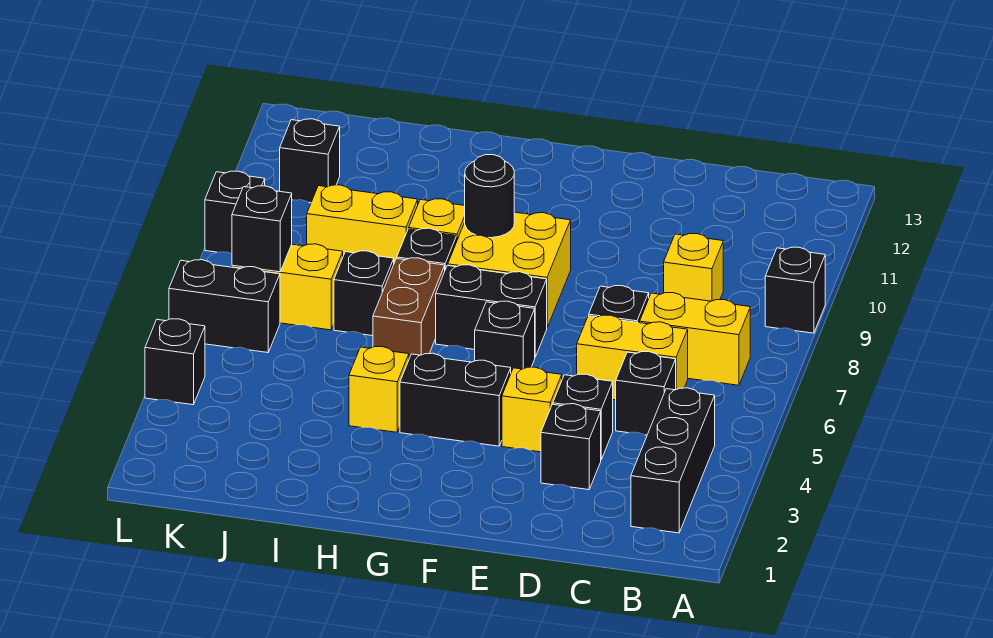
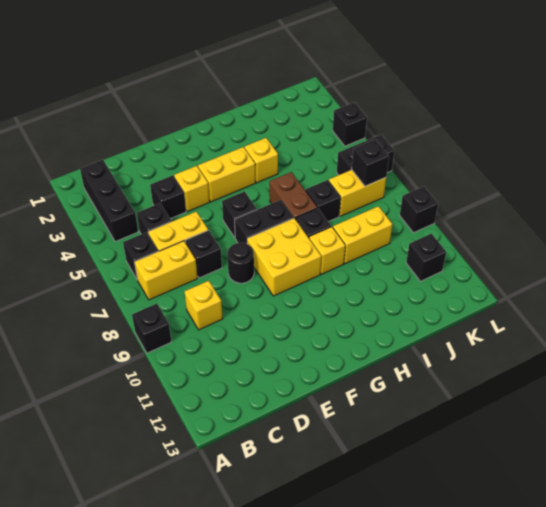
black 1x1 brick [541,404,601,490] -> black 1x1 brick moved to [123,232,158,279]
black 1x2 brick [400,353,511,446] -> yellow 1x2 brick [198,147,256,202]
black 1x1 round brick [465,155,514,238] -> black 1x1 round brick moved to [227,243,254,283]

